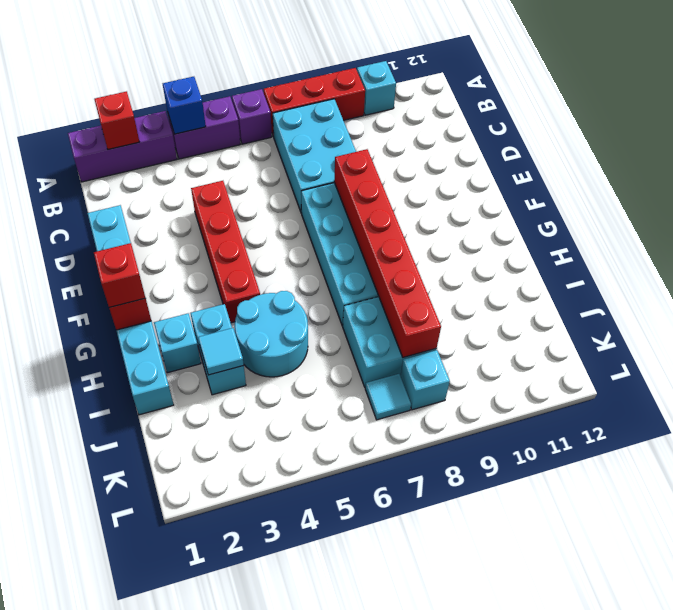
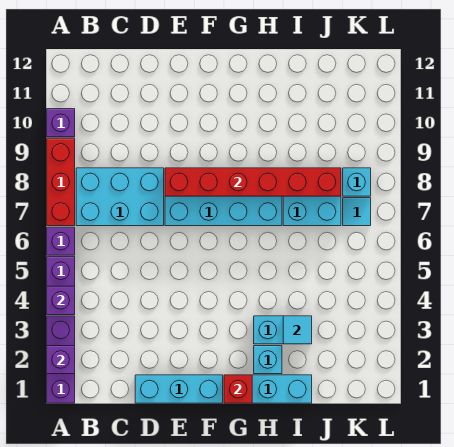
red 1x1 brick [94,91,139,149] -> purple 1x1 brick [47,346,75,374]
blue 1x1 brick [163,77,206,134] -> purple 1x1 brick [47,286,75,315]
cyan 1x1 brick [357,61,396,115] -> purple 1x1 brick [47,109,75,137]
red 1x4 brick [191,181,260,323] -> none
red 1x1 brick [94,243,145,307] -> none
cyan 2x2 round brick [235,291,308,377] -> none

